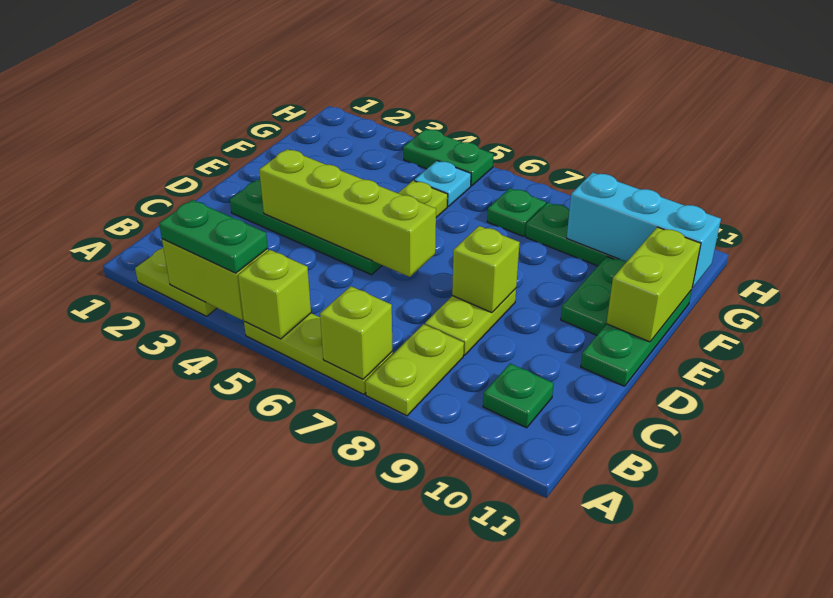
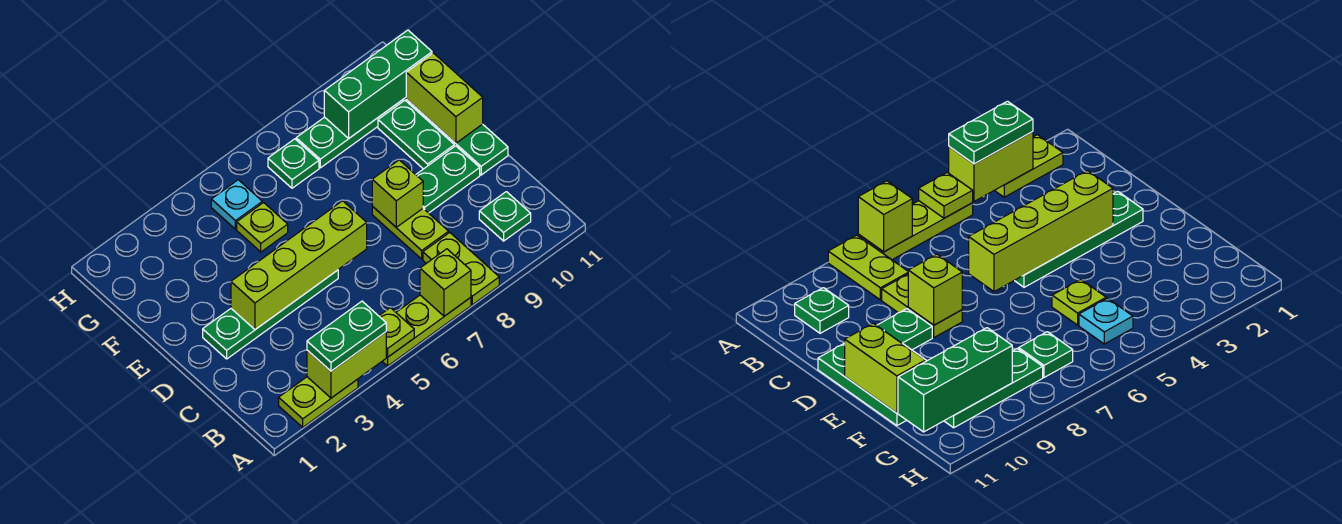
lime 1x1 brick [238,250,311,339] -> lime 1x1 plate [379,308,414,357]
cyan 1x3 brick [567,172,721,288] -> green 1x3 brick [324,30,432,139]
green 1x2 plate [403,129,494,186] -> green 1x2 plate moved to [416,146,480,213]

